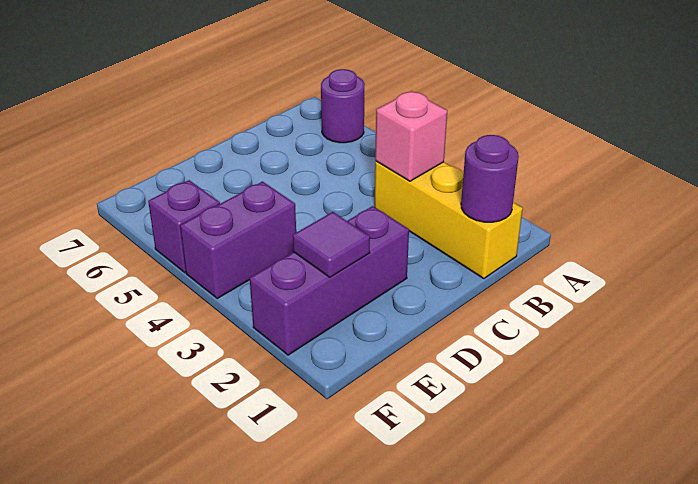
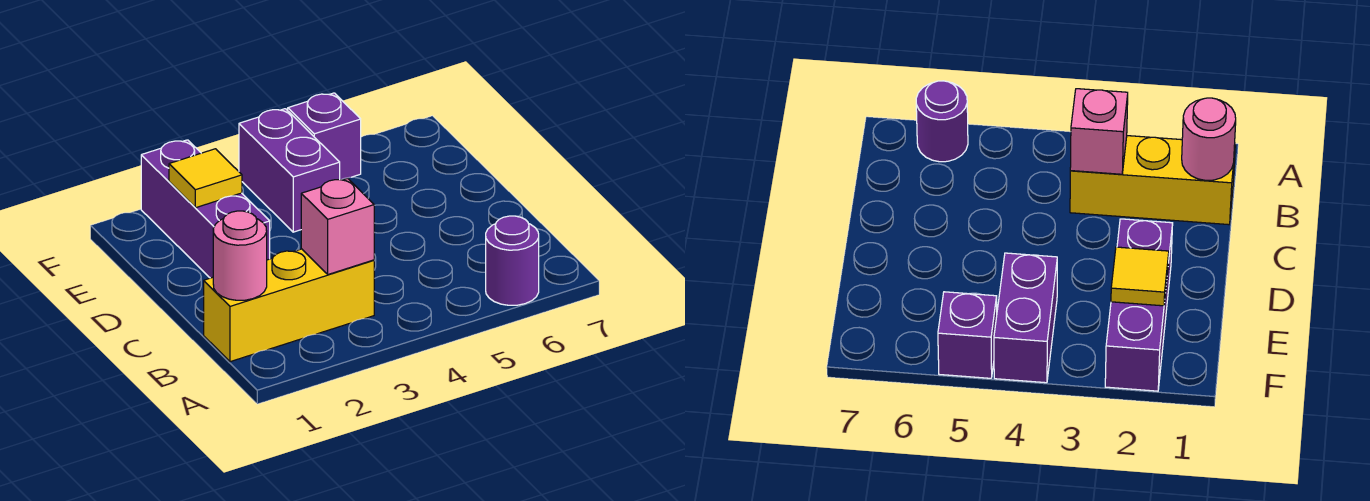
purple 1x1 round brick [461,135,519,222] -> pink 1x1 round brick [213,211,267,300]
purple 1x1 tile [293,212,370,277] -> yellow 1x1 tile [169,149,242,208]

